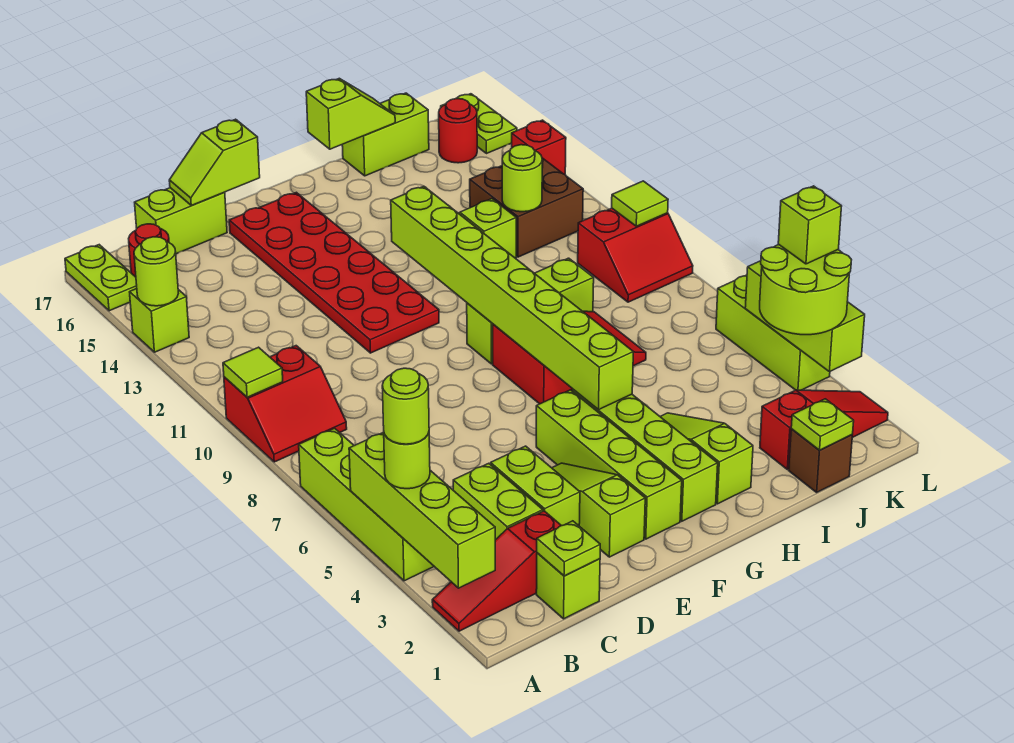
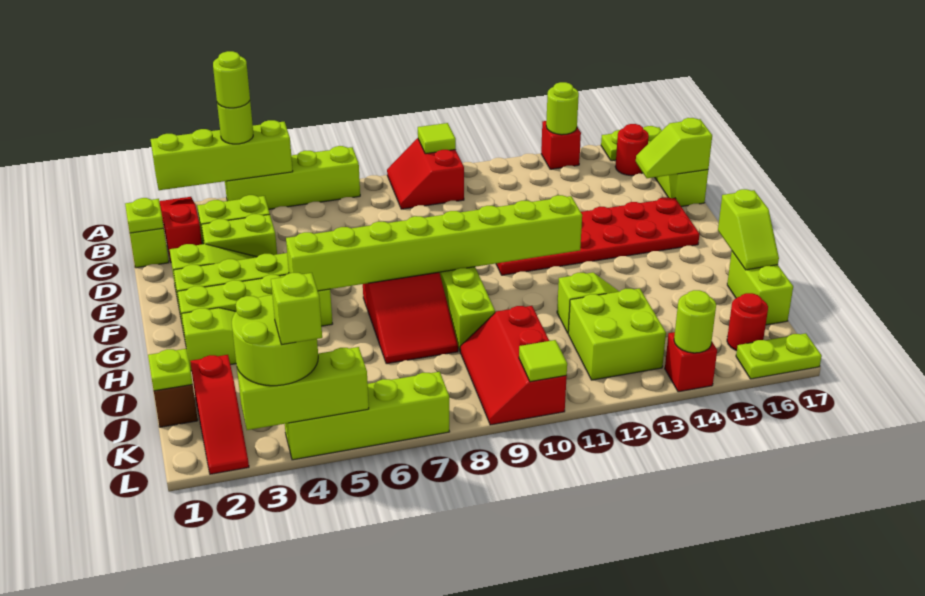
lime 1x1 brick [130,289,189,352] -> red 1x1 brick [541,121,581,169]
lime 1x2 slope [169,119,260,205] -> lime 1x2 slope turned to [636,118,712,178]
brown 2x2 brick [470,158,583,257] -> lime 2x2 brick [568,288,666,380]
lime 1x1 round brick [502,145,542,212] -> lime 1x1 round brick moved to [674,290,716,353]
red 2x2 slope [578,208,693,302] -> red 2x3 slope [460,306,567,425]
lime 1x3 brick [716,275,830,390] -> lime 1x4 brick [285,372,449,460]

